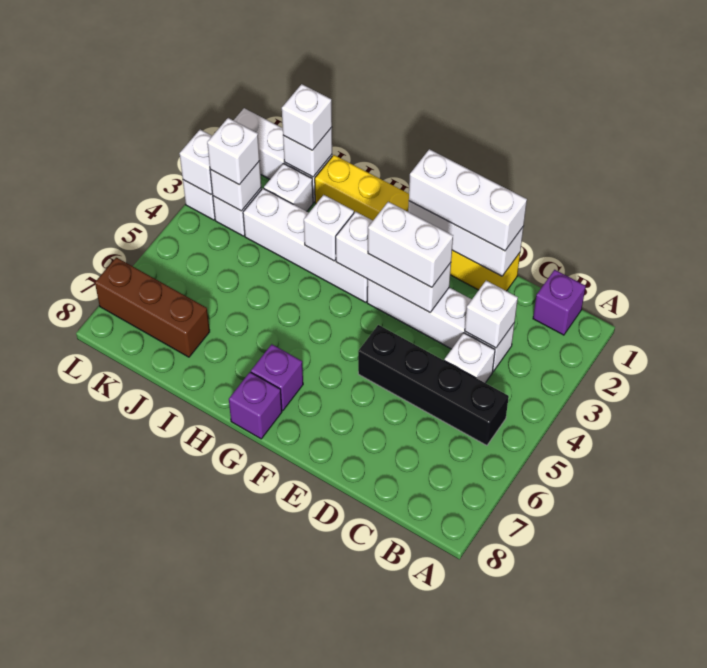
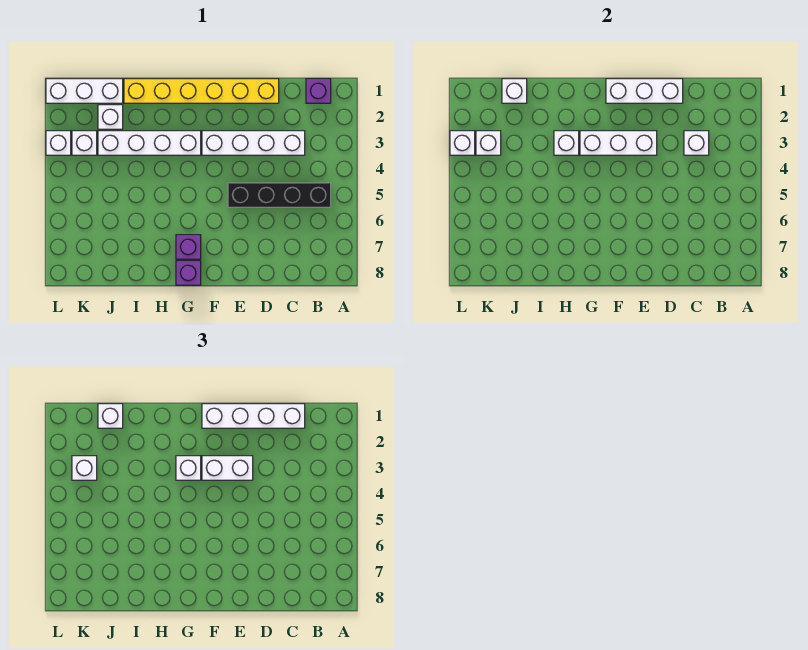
white 1x1 brick [444,333,495,383] -> white 1x1 brick moved to [176,456,201,480]
white 1x3 brick [409,149,527,251] -> white 1x4 brick [202,404,305,428]
brown 1x3 brick [95,257,210,357] -> none

